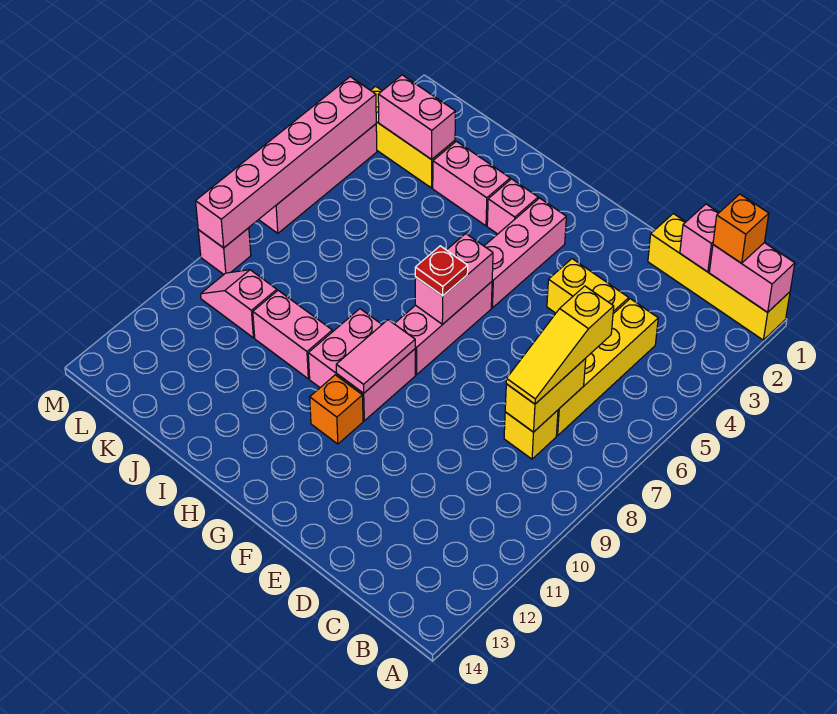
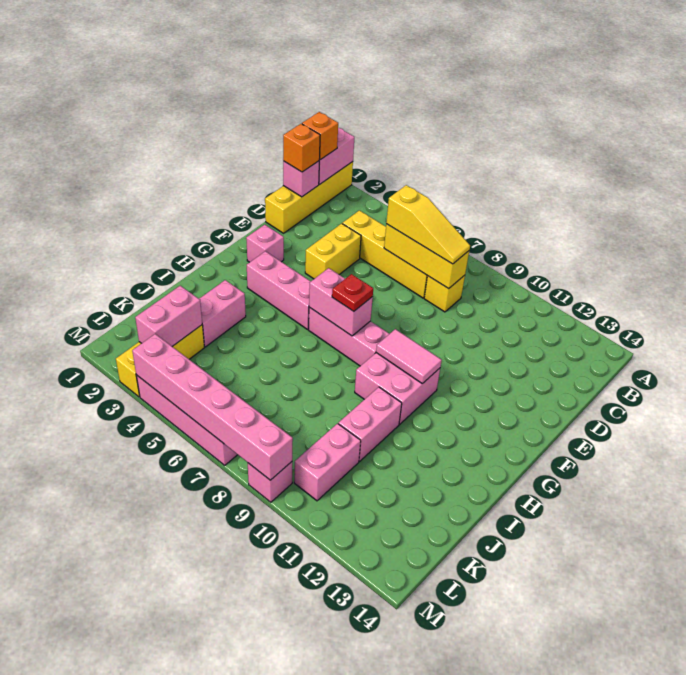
yellow 1x2 brick [505,359,586,432] -> yellow 1x3 brick [384,224,469,289]
orange 1x1 brick [310,375,363,444] -> orange 1x1 brick moved to [283,124,320,172]
pink 1x1 brick [487,179,538,234] -> pink 1x1 brick moved to [246,225,284,262]
pink 1x2 slope [201,270,277,338] -> pink 1x2 brick [294,424,361,501]

